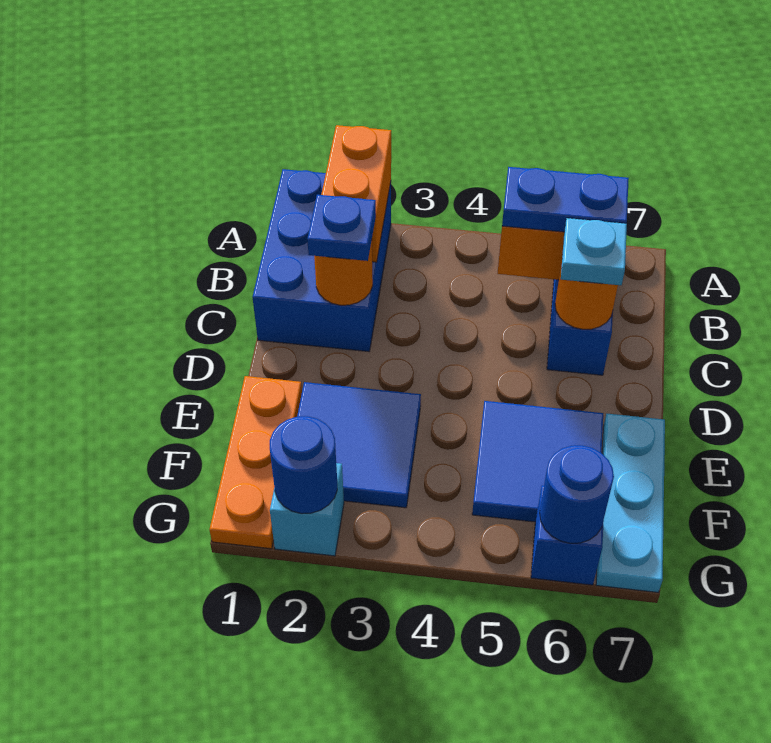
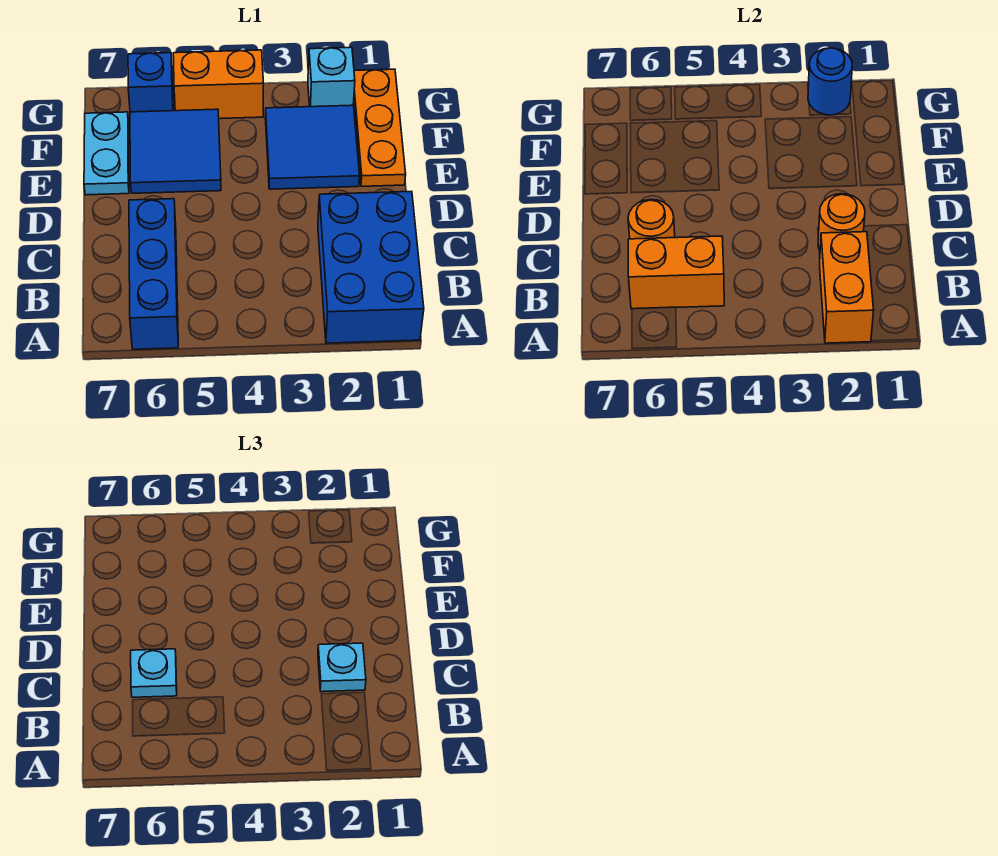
blue 1x2 plate [502,167,629,232] -> none
blue 1x1 plate [307,195,376,261] -> cyan 1x1 plate [318,643,366,692]
cyan 1x3 plate [596,414,665,592] -> cyan 1x2 plate [84,112,129,195]
none -> orange 1x2 brick [173,50,264,119]
blue 1x1 round brick [540,445,614,543] -> none

